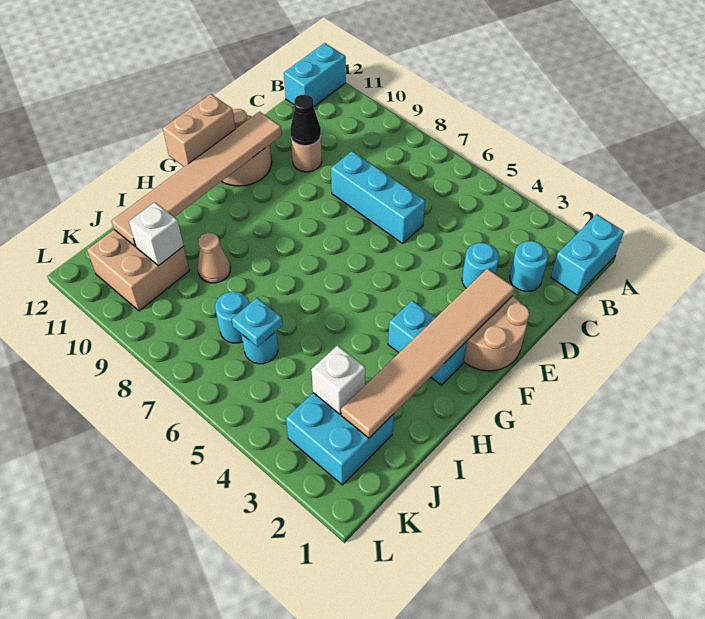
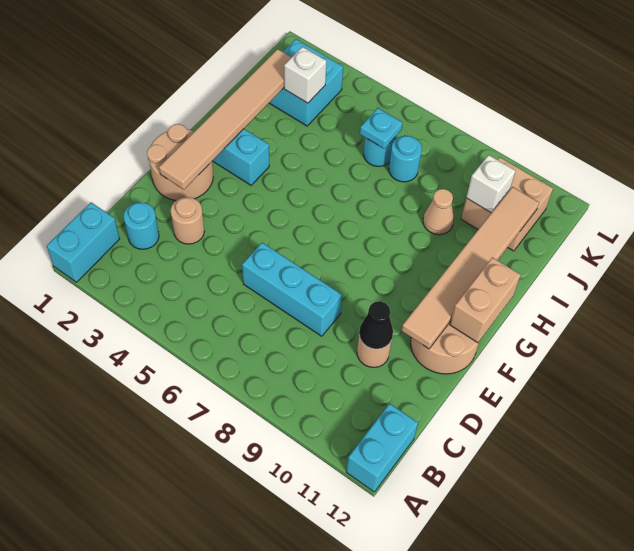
cyan 1x1 round brick [462,243,499,288] -> tan 1x1 round brick [171,197,204,244]

